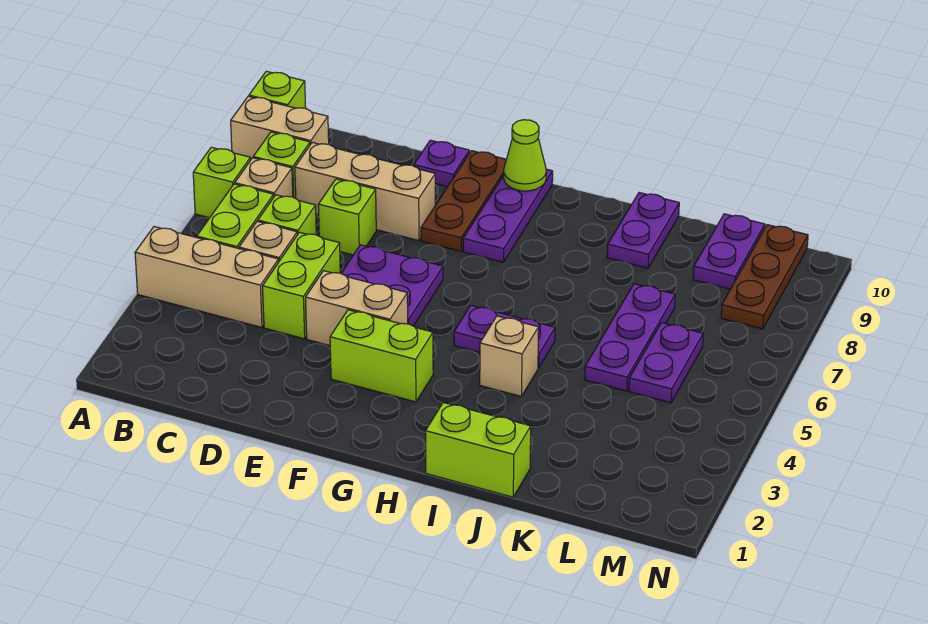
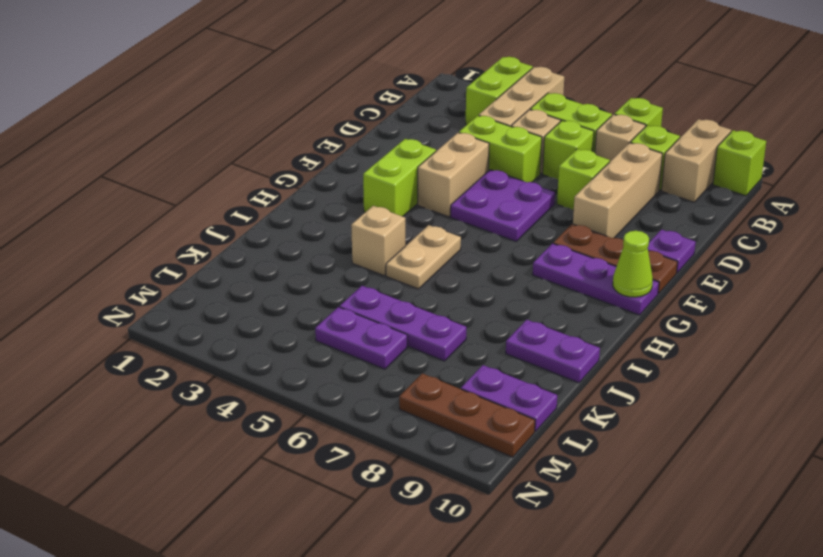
purple 1x2 plate [454,305,555,368] -> tan 1x2 plate [386,225,461,289]
lime 1x2 brick [425,403,531,497] -> lime 1x2 brick moved to [466,57,533,125]

